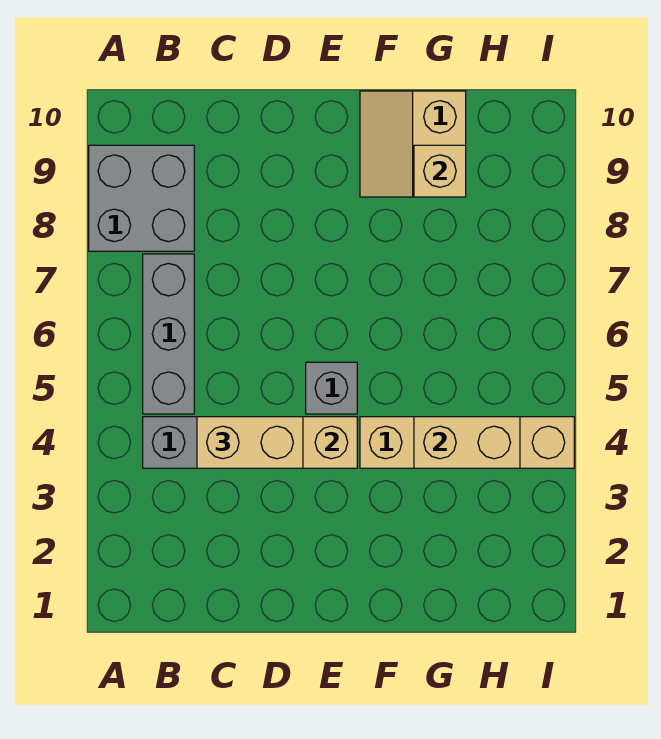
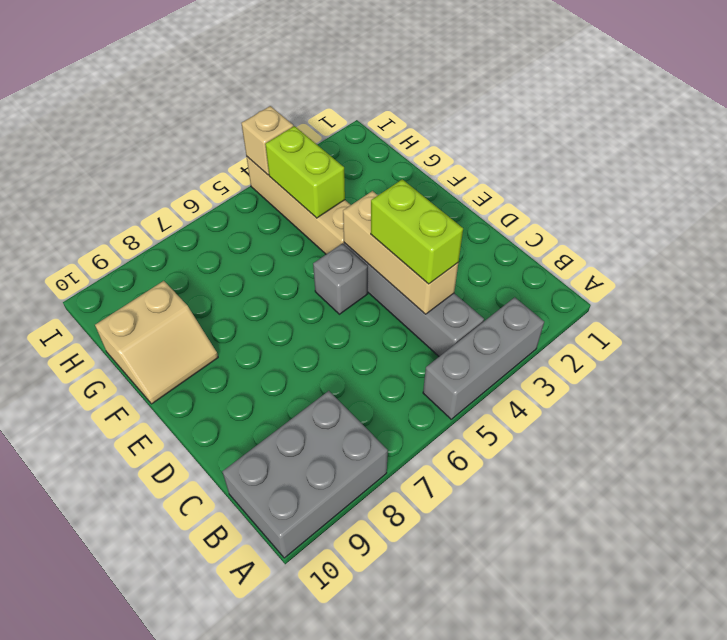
grey 2x2 brick [89,145,194,251] -> grey 2x3 brick [222,391,388,558]
grey 1x3 brick [143,254,194,414] -> grey 1x3 brick moved to [423,297,544,419]
tan 1x2 brick [197,417,303,468] -> lime 1x2 brick [371,179,463,284]
tan 1x2 brick [414,417,520,468] -> lime 1x2 brick [265,126,345,218]
tan 1x1 brick [414,145,466,197] -> tan 1x1 brick moved to [241,106,293,175]

